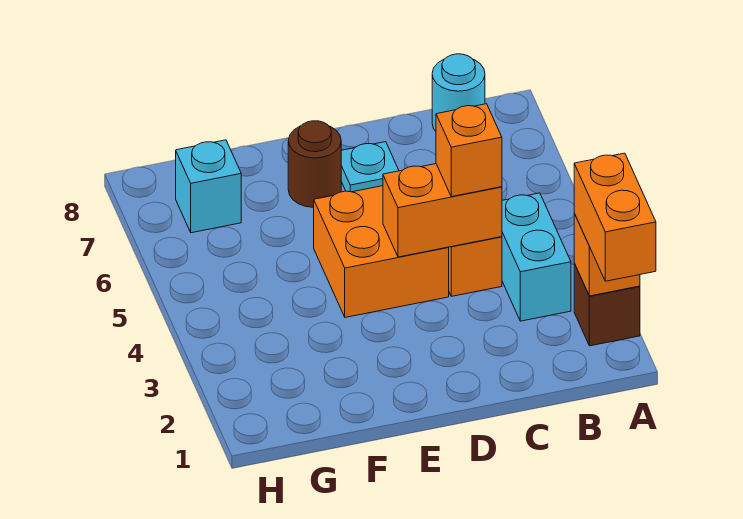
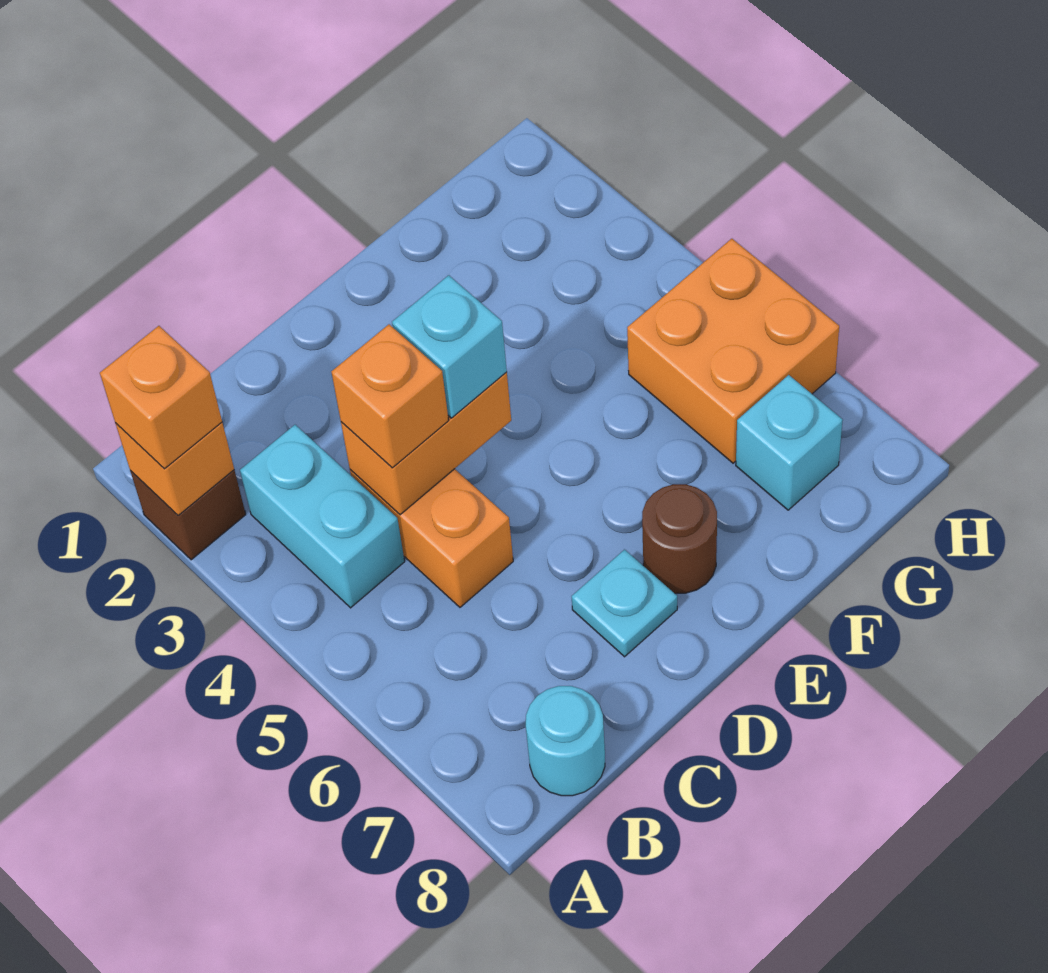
orange 1x2 brick [574,153,656,281] -> orange 1x1 brick [100,326,222,469]
orange 2x2 brick [314,186,449,317] -> orange 2x2 brick moved to [627,239,839,463]
none -> cyan 1x1 brick [392,275,507,418]

